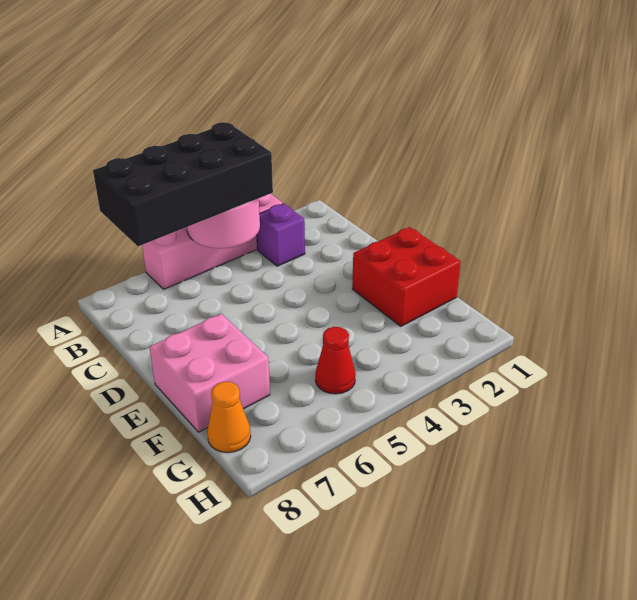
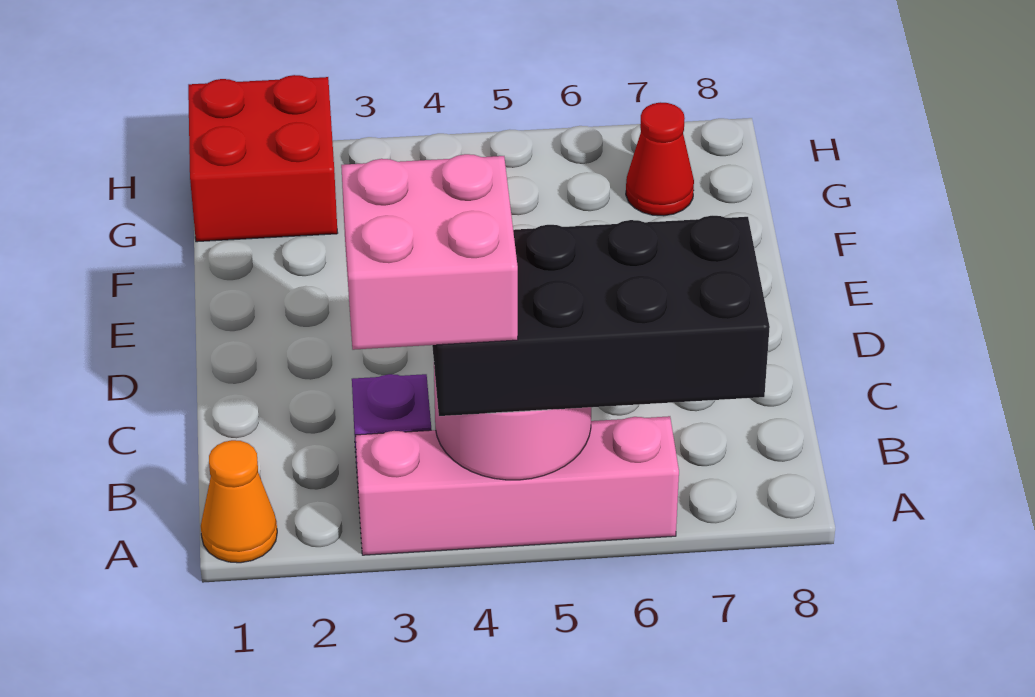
red 2x2 brick [352,227,461,326] -> red 2x2 brick moved to [188,75,338,242]
pink 2x2 brick [149,314,270,432] -> pink 2x2 brick moved to [341,154,518,350]
red 1x1 cone [315,327,356,394] -> red 1x1 cone moved to [626,102,694,216]
orange 1x1 cone [207,382,251,453] -> orange 1x1 cone moved to [201,440,277,563]

